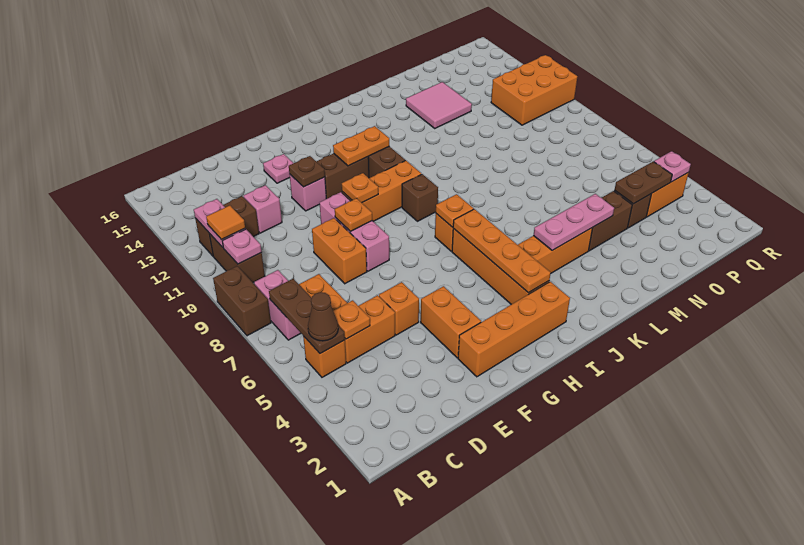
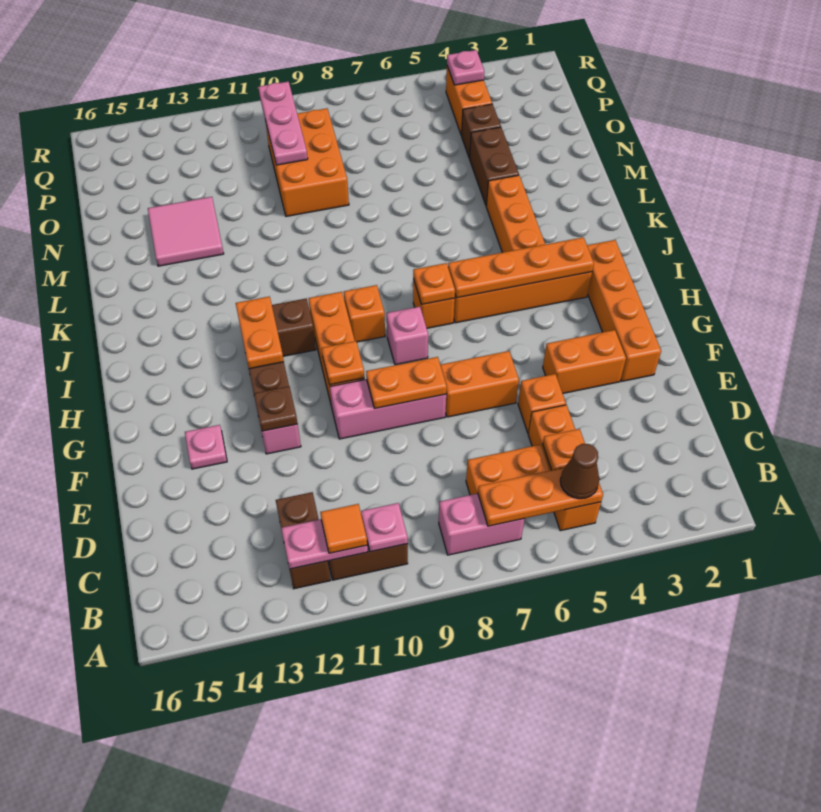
brown 1x2 brick [213,266,271,336] -> none
brown 1x3 plate [269,279,345,354] -> orange 1x3 plate [478,468,603,526]
pink 1x1 brick [244,185,282,233] -> pink 1x1 brick moved to [387,307,428,365]
orange 1x2 brick [312,218,367,284] -> orange 1x2 brick moved to [441,351,519,417]
orange 1x1 plate [335,198,372,231] -> orange 1x2 plate [366,357,447,408]
brown 1x1 brick [402,174,438,221] -> orange 1x1 brick [344,285,385,342]
pink 1x3 plate [534,194,614,250] -> pink 1x3 plate moved to [258,82,308,165]
brown 1x2 plate [615,162,672,204] -> none
orange 2x3 brick [491,55,577,125] -> orange 2x3 brick moved to [266,108,349,216]

